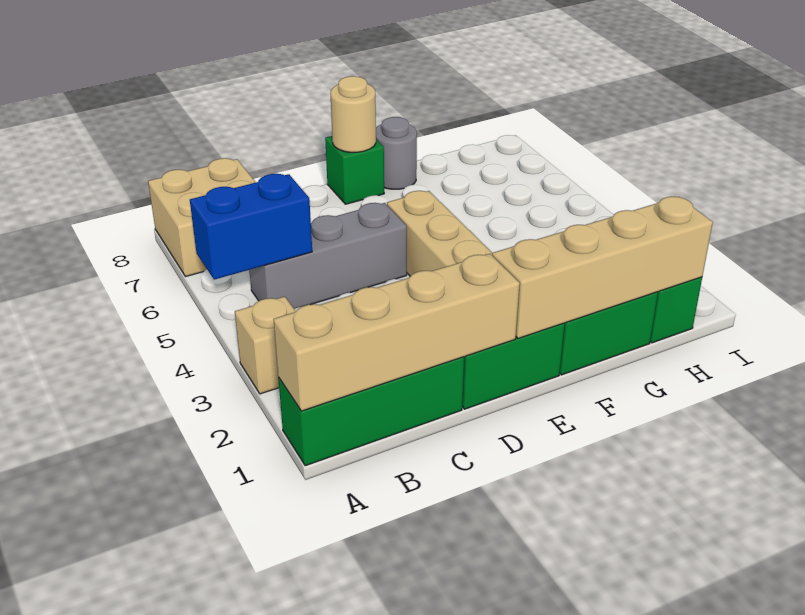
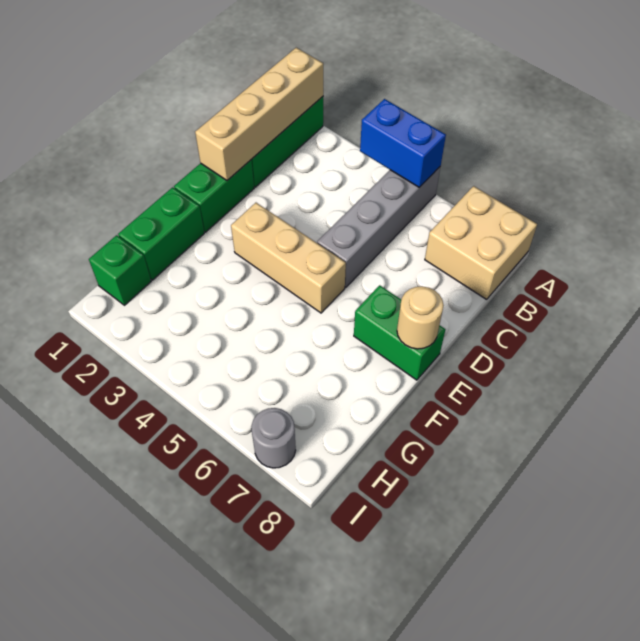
tan 1x1 brick [235,297,296,394] -> none
blue 1x2 brick [190,174,312,280] -> blue 1x2 brick turned to [360,99,446,187]
grey 1x3 brick [249,203,407,309] -> grey 1x4 brick [317,167,440,288]
tan 1x4 brick [492,197,713,338] -> none
green 1x1 brick [325,136,384,204] -> green 1x2 brick [354,285,445,380]
grey 1x1 round brick [376,117,417,189] -> grey 1x1 round brick moved to [251,408,296,468]

